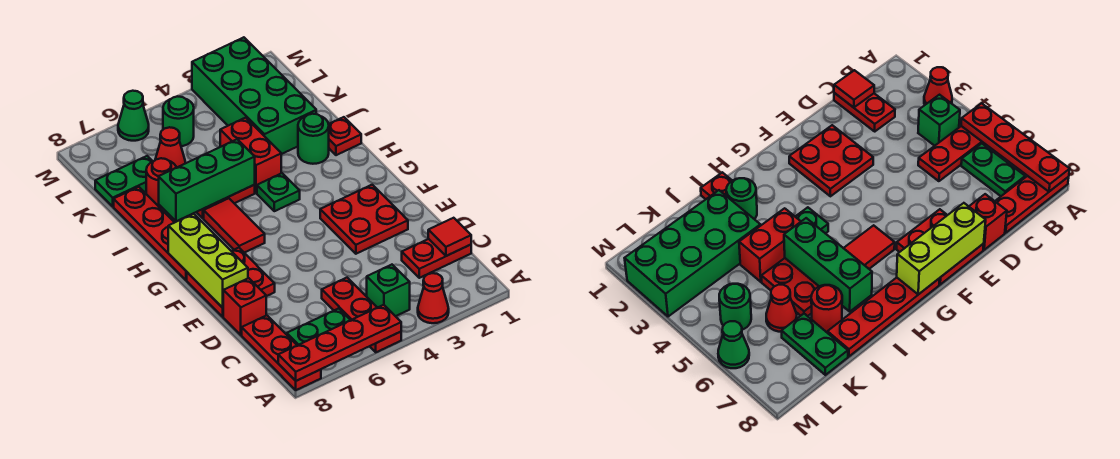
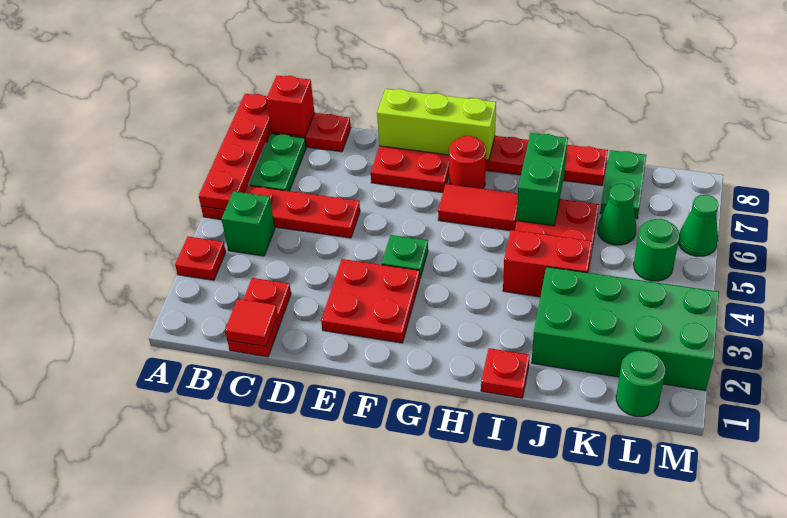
red 1x1 cone [418,273,449,323] -> red 1x1 plate [175,237,226,280]
red 1x3 plate [322,278,401,352] -> red 1x4 plate [201,185,360,238]
red 1x1 brick [223,278,266,335] -> red 1x1 brick moved to [266,76,315,136]
green 1x1 plate [257,173,300,211] -> green 1x1 plate moved to [382,235,428,278]
green 1x1 round brick [298,114,329,164] -> green 1x1 round brick moved to [616,350,666,417]
green 1x3 brick [159,139,255,222] -> green 1x2 brick [516,133,568,226]
red 1x1 round brick [146,158,177,208] -> red 1x1 round brick moved to [449,136,486,189]
red 1x1 cone [155,127,185,167] -> green 1x1 cone [598,184,636,245]

